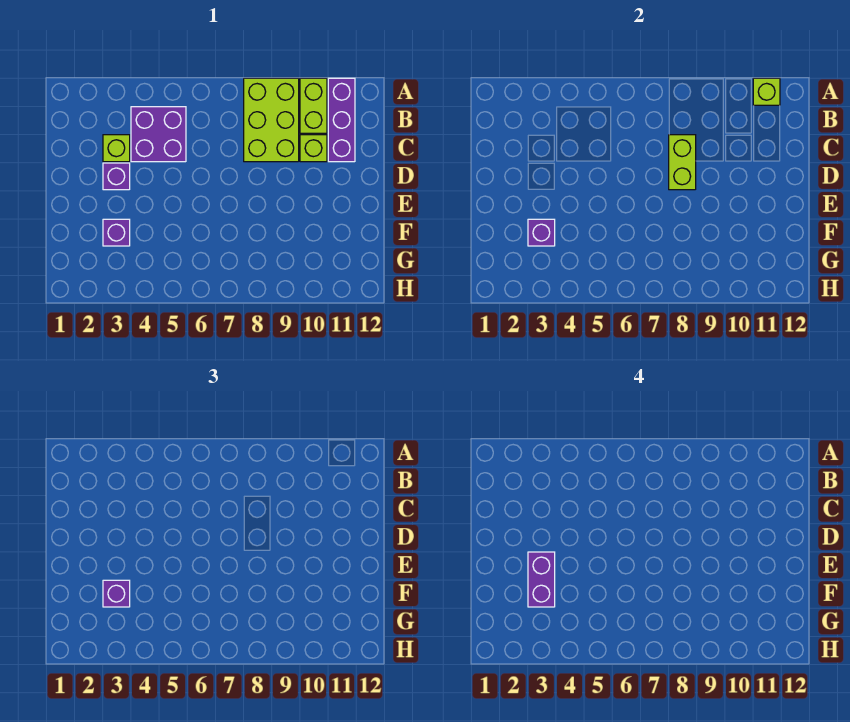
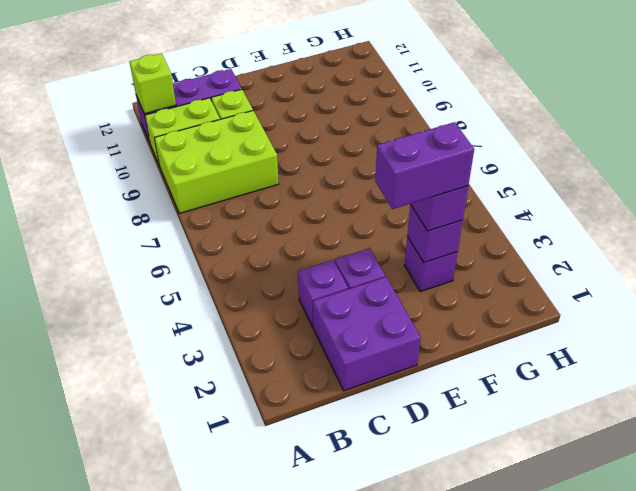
purple 2x2 brick [131,107,186,162] -> purple 2x2 brick moved to [313,277,421,391]
lime 1x1 brick [103,135,130,162] -> purple 1x1 brick [298,260,348,327]
lime 1x2 brick [669,135,696,190] -> none

